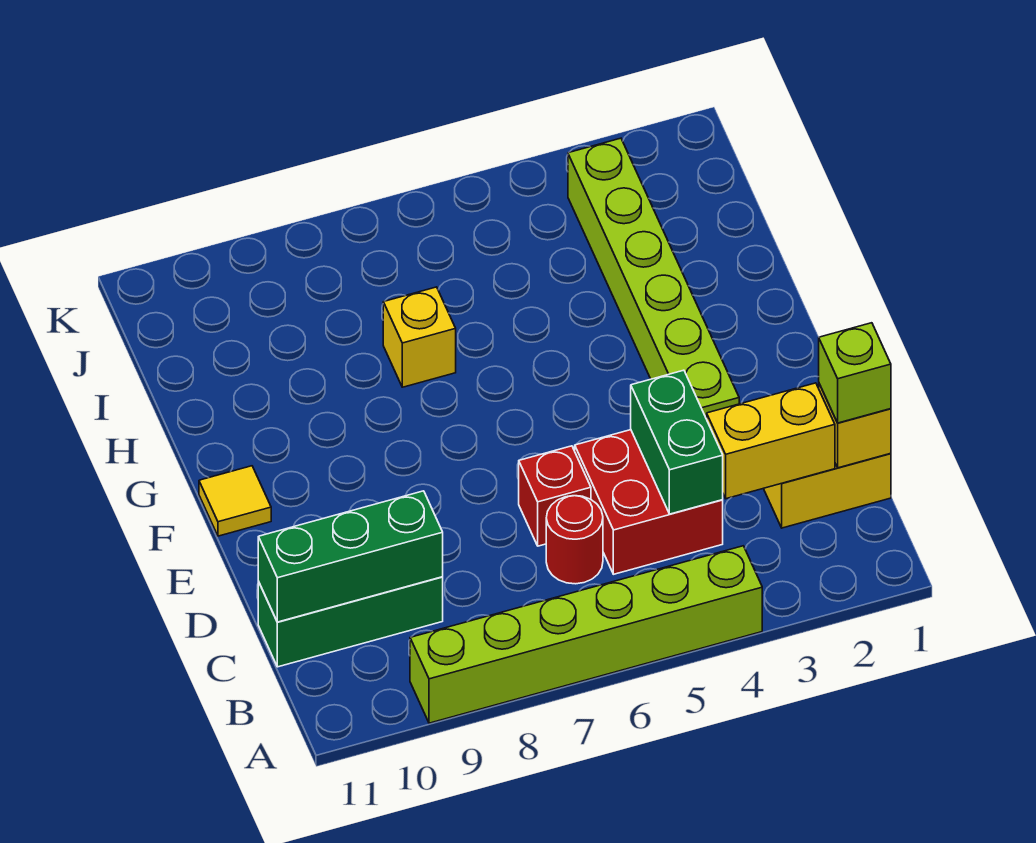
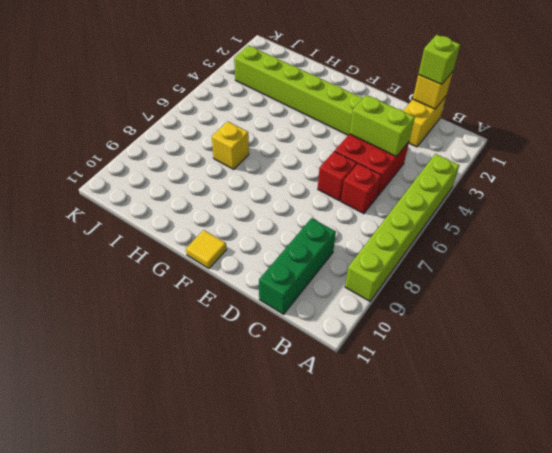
yellow 1x2 brick [707,383,835,499] -> none
green 1x2 brick [631,370,723,514] -> lime 1x2 brick [349,95,415,157]
red 1x1 round brick [546,496,603,584] -> red 1x1 brick [341,163,382,214]
green 1x3 brick [258,491,443,622] -> none

